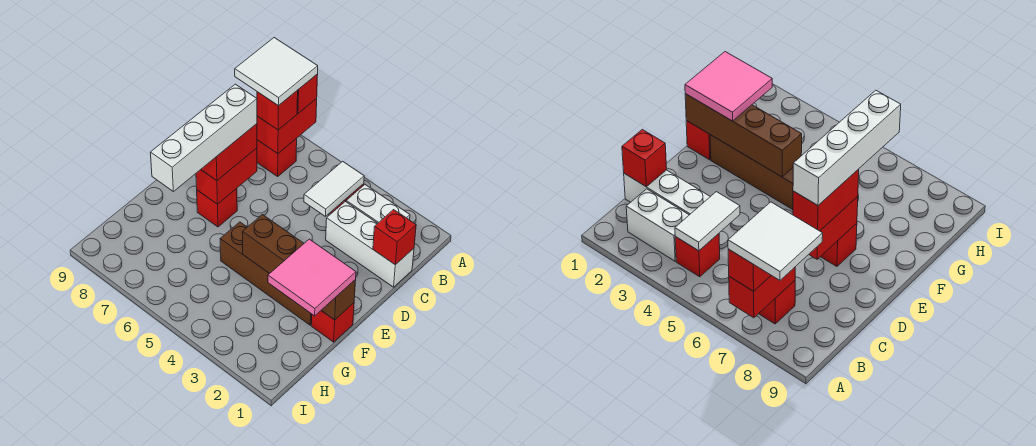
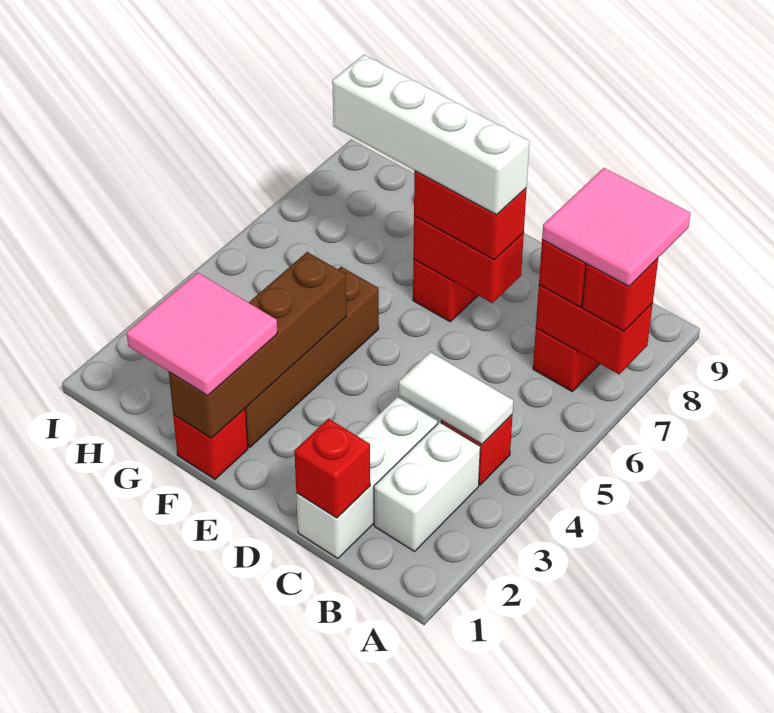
white 2x2 tile [235,38,318,106] -> pink 2x2 tile [542,168,690,286]

